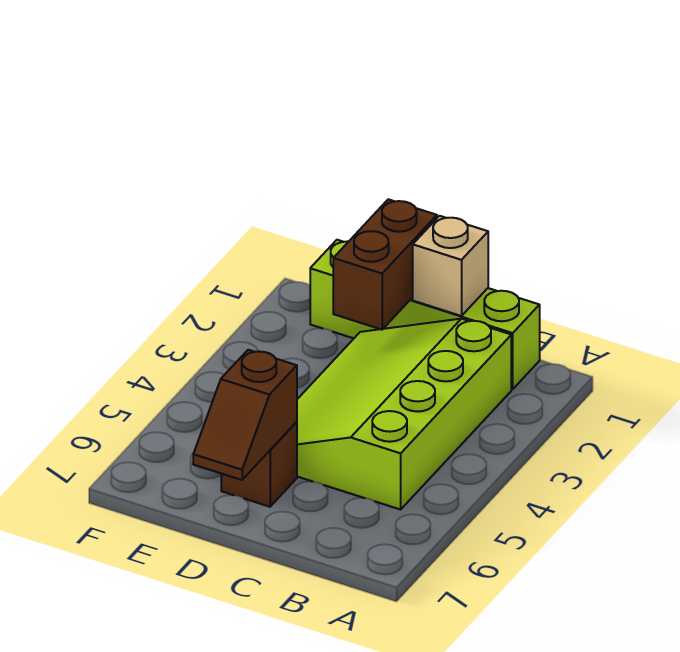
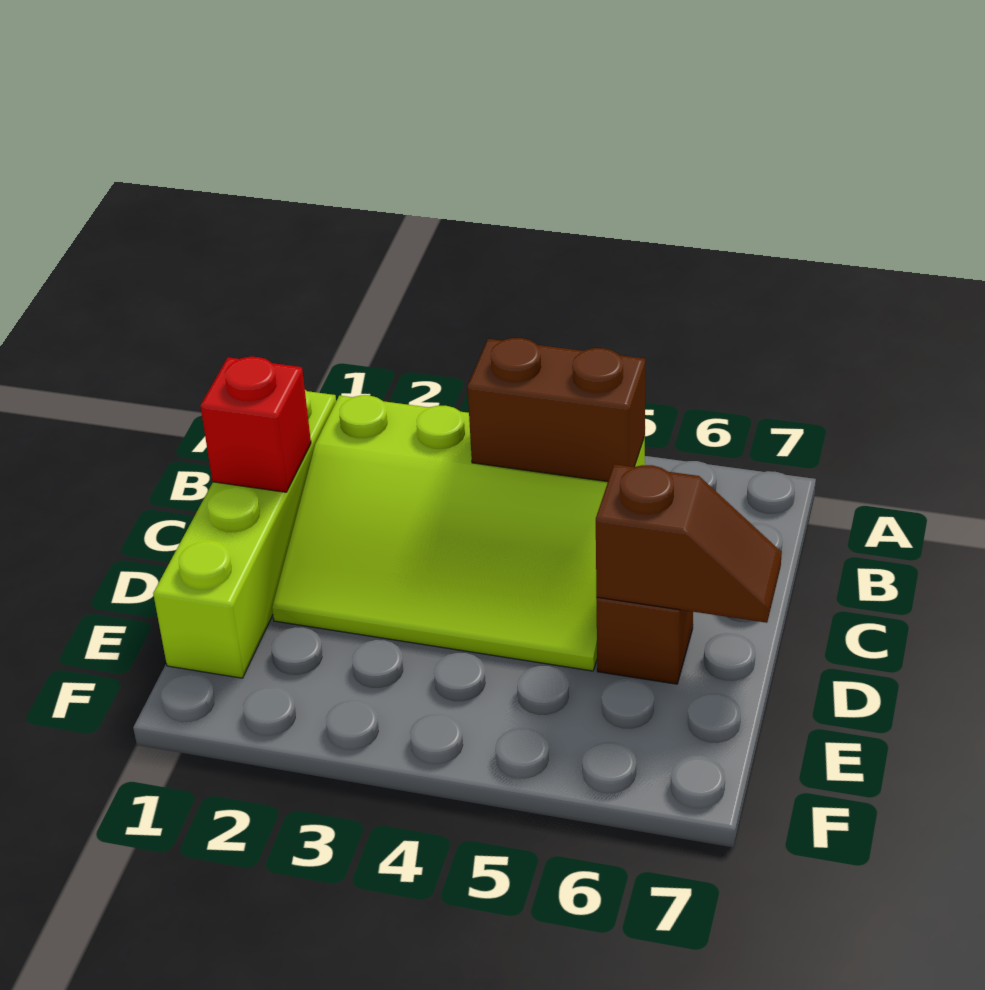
tan 1x1 brick [413,216,488,316] -> red 1x1 brick [200,357,311,492]
brown 1x2 brick [333,199,437,330] -> brown 1x2 brick moved to [467,338,645,482]

